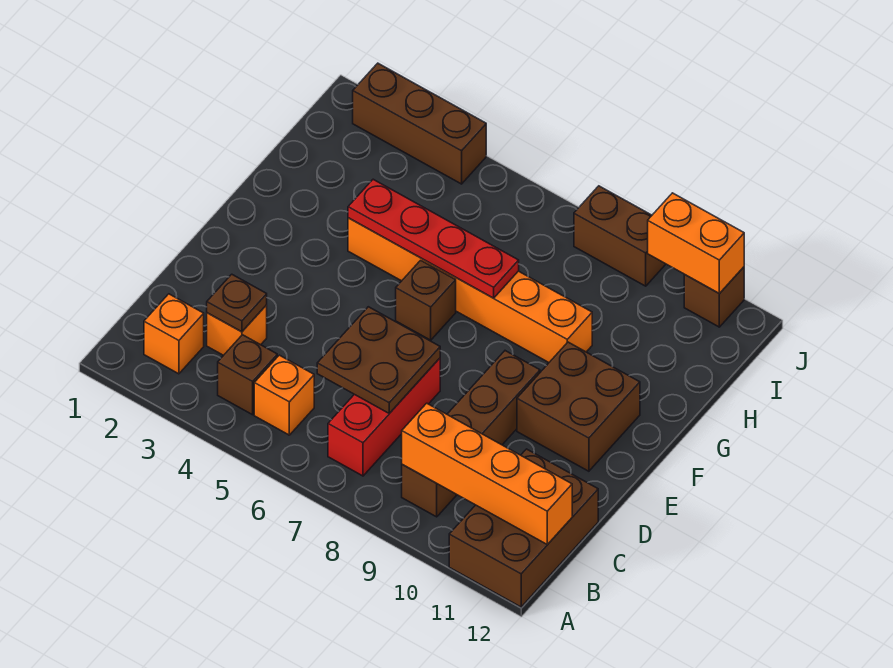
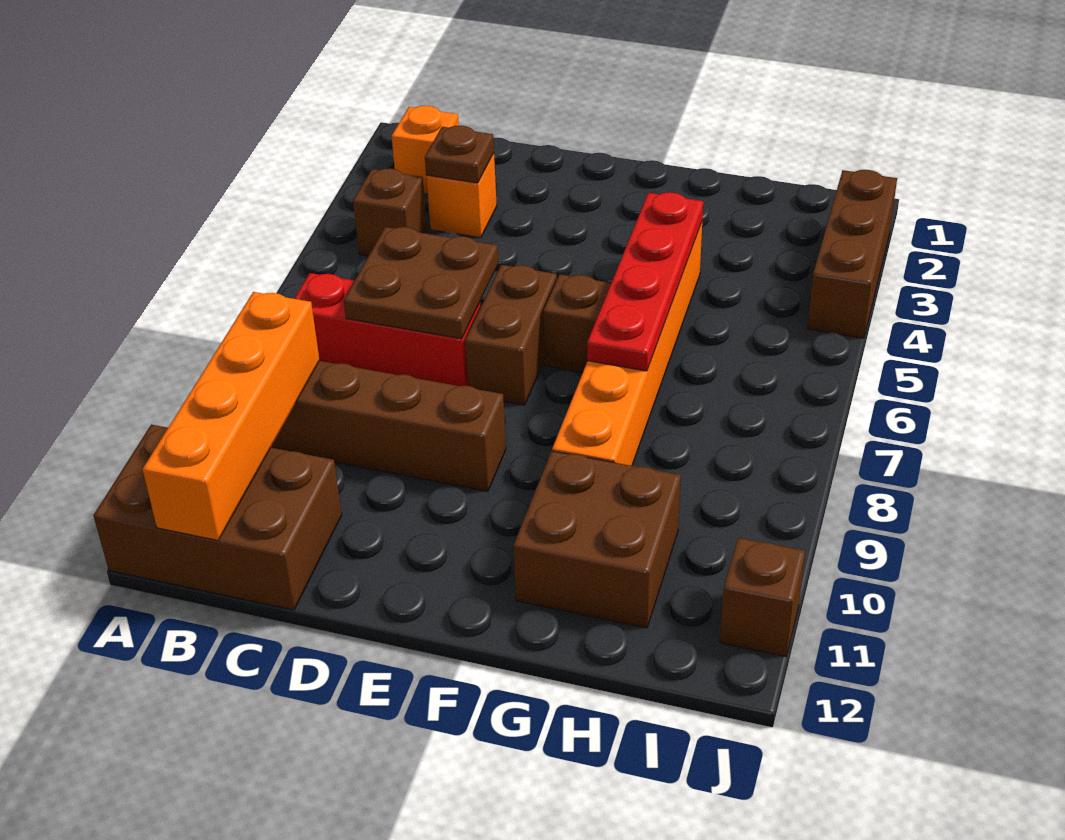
orange 1x1 brick [254,355,314,435] -> none
brown 2x2 brick [517,342,640,471] -> brown 2x2 brick moved to [513,451,681,628]
brown 1x2 brick [574,186,666,286] -> brown 1x2 brick moved to [465,265,557,405]
orange 1x2 brick [648,193,744,294] -> none

